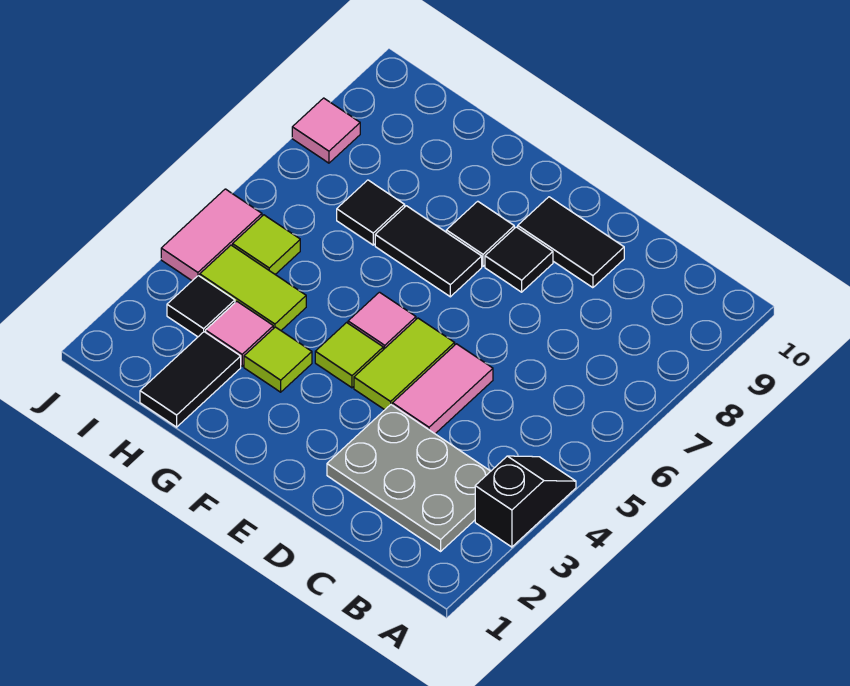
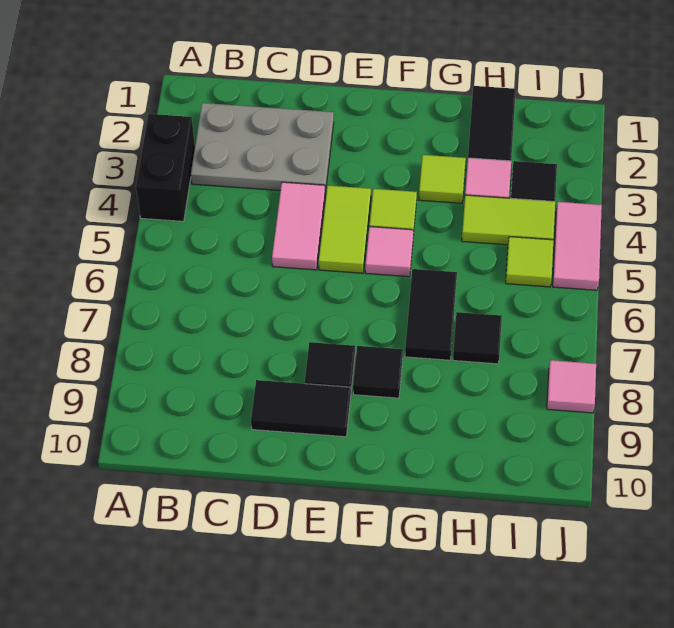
black 1x2 slope [475,456,576,547] -> black 1x2 brick [136,114,195,221]
black 1x2 tile [375,206,482,297] -> black 1x2 tile turned to [405,269,457,360]

